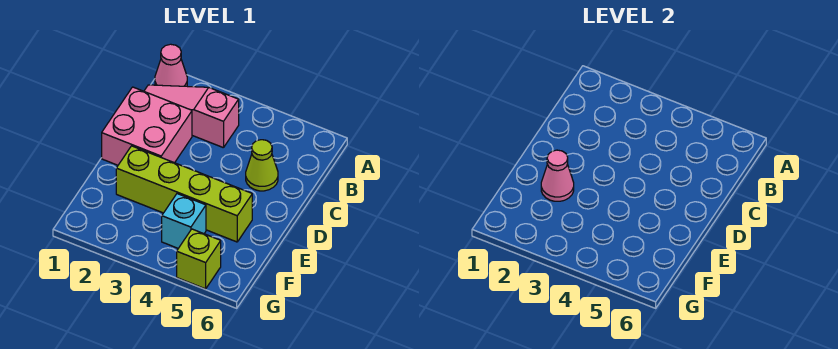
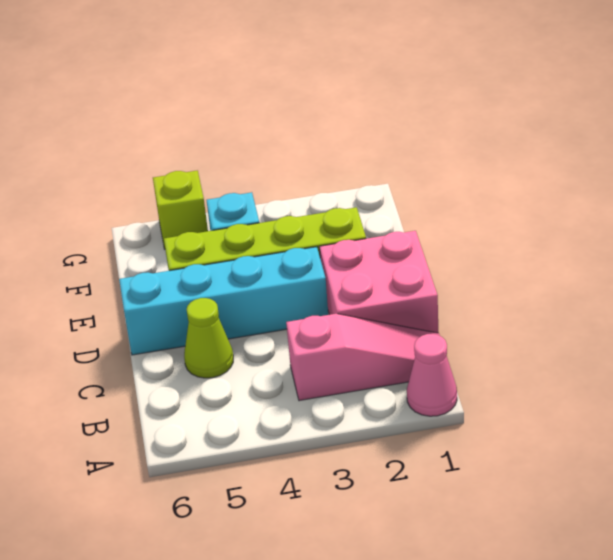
none -> cyan 1x4 brick [119,247,328,355]
pink 1x1 cone [541,150,574,201] -> none

